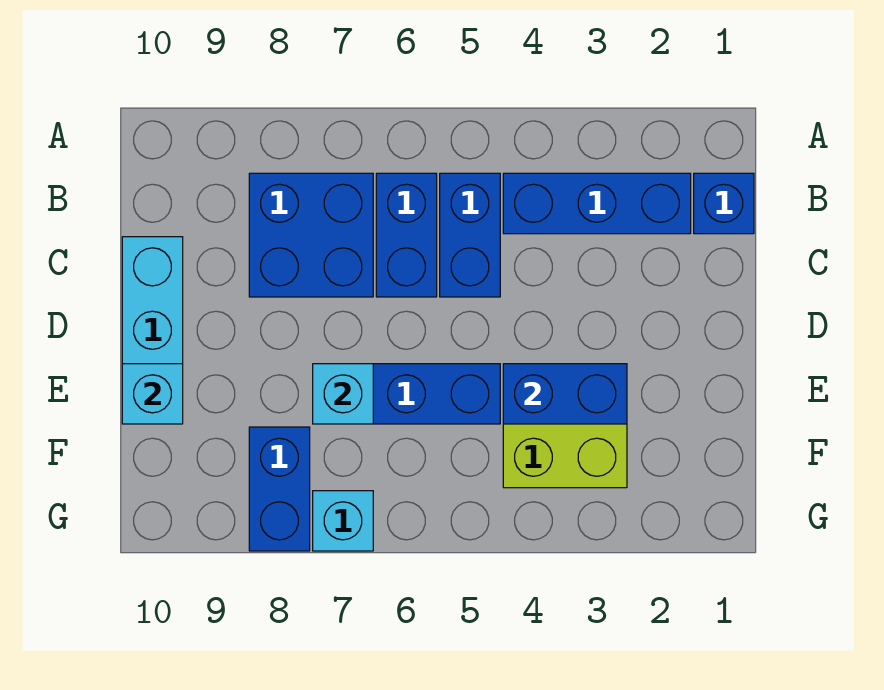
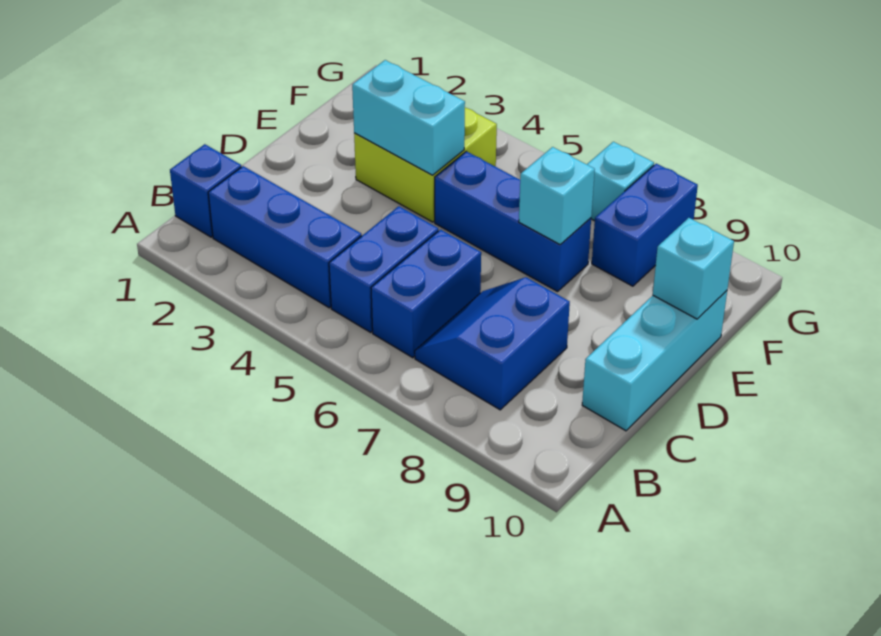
blue 2x2 brick [249,173,373,297] -> blue 2x2 slope [415,277,570,410]
blue 1x2 brick [503,364,627,424] -> cyan 1x2 brick [352,60,465,175]

